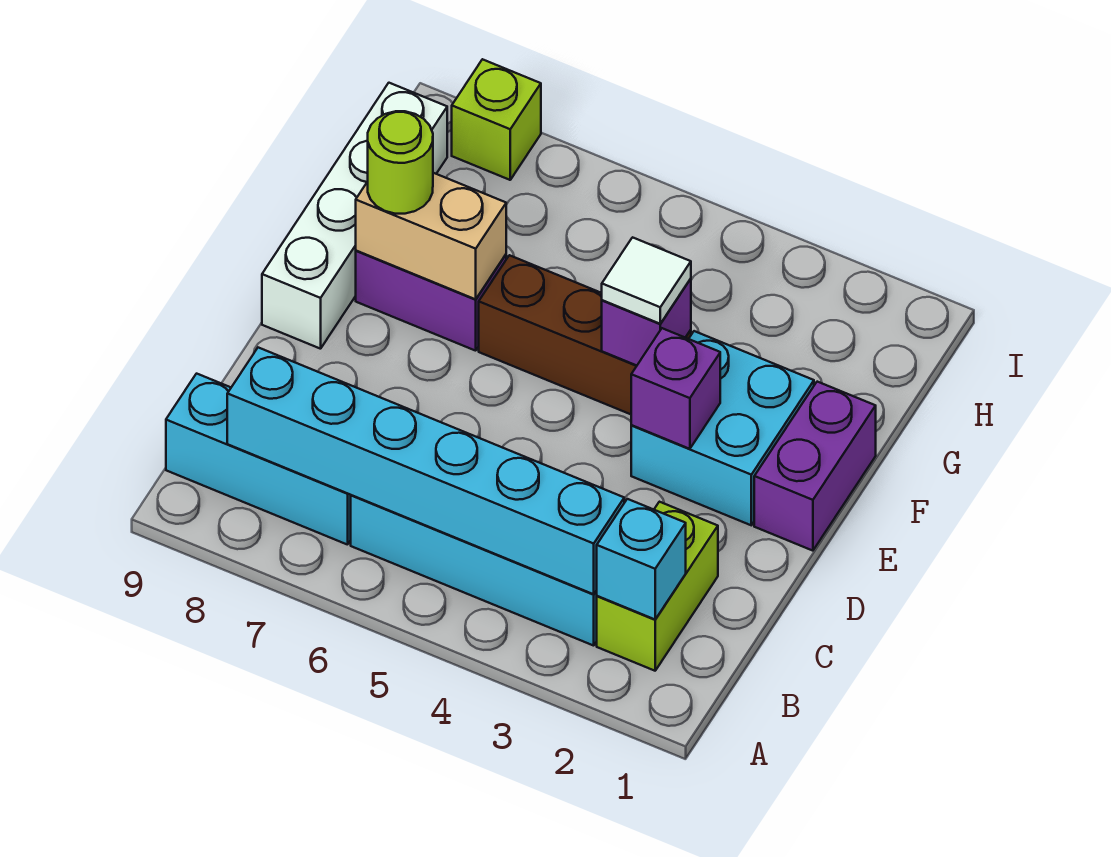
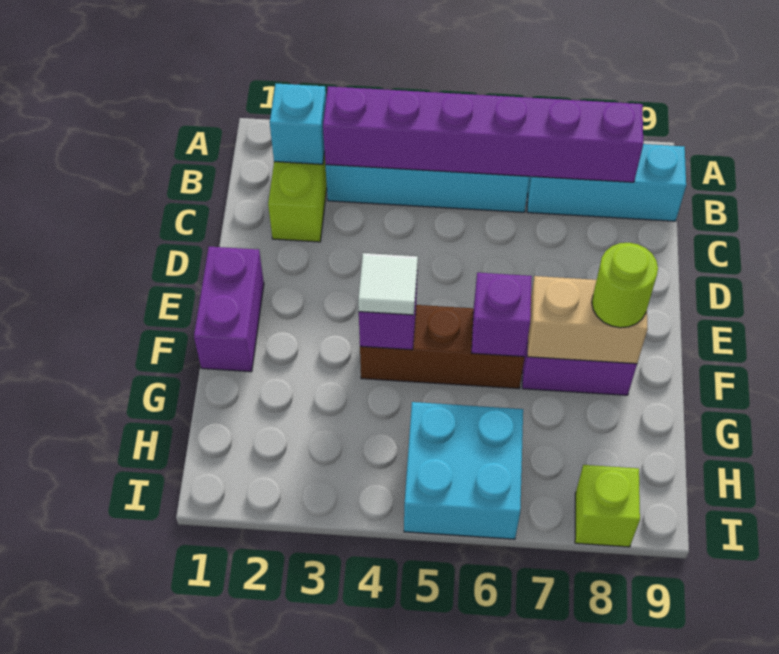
cyan 1x6 brick [227,348,624,594] -> purple 1x6 brick [323,86,643,182]
cyan 2x2 brick [631,331,814,525] -> cyan 2x2 brick moved to [404,402,523,539]
purple 1x1 brick [631,328,720,449] -> purple 1x1 brick moved to [472,273,532,357]
white 1x4 brick [262,83,447,349] -> none

